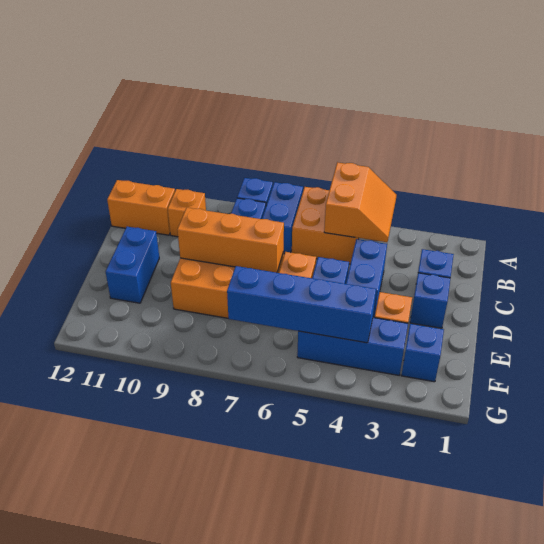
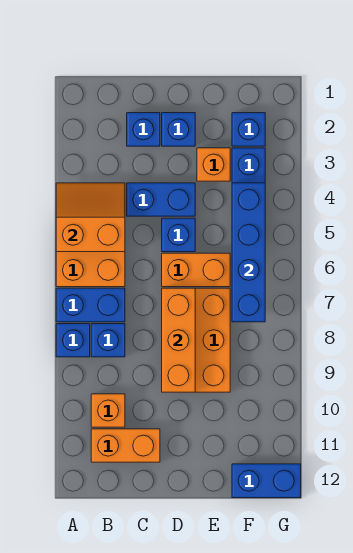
orange 1x2 brick [107,180,175,235] -> orange 1x2 brick turned to [91,429,160,462]
blue 1x2 brick [106,227,159,303] -> blue 1x2 brick moved to [232,464,301,498]

